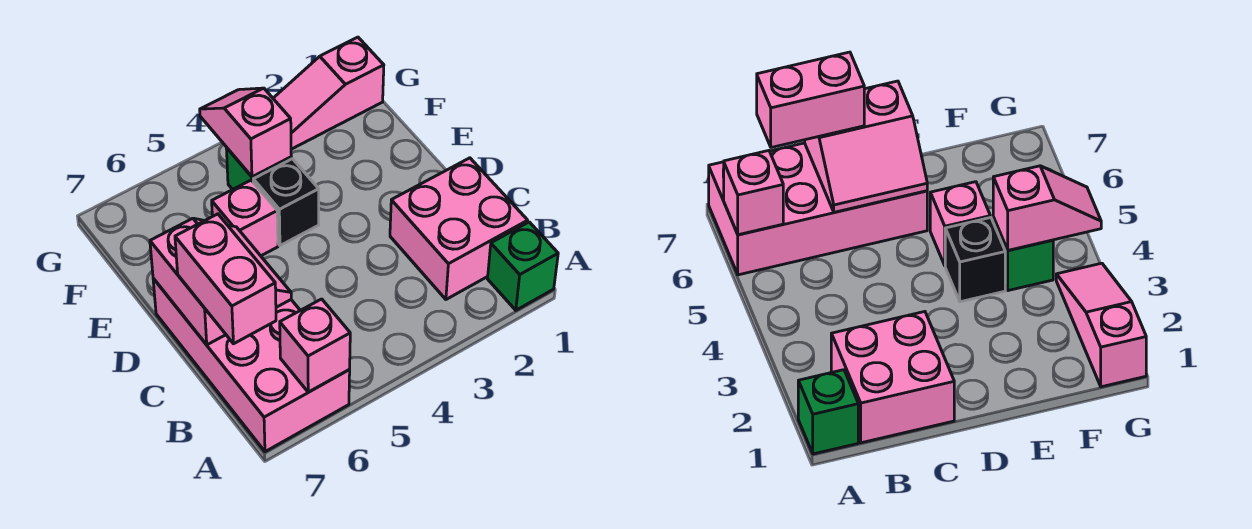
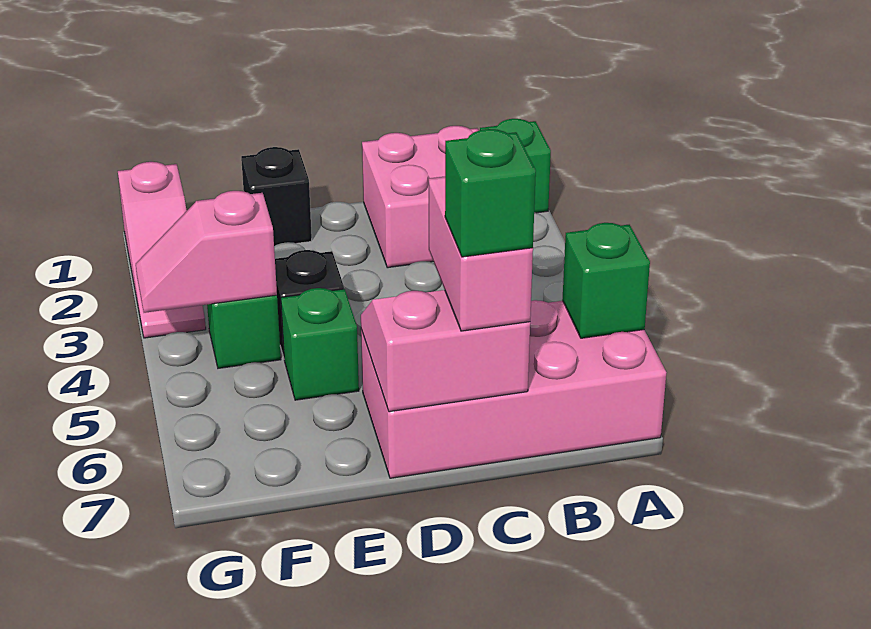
pink 1x1 brick [280,299,350,392] -> green 1x1 brick [562,223,650,338]
pink 1x2 brick [175,214,276,344] -> pink 1x2 brick turned to [429,177,533,331]
none -> green 1x1 brick [445,129,536,257]
none -> black 1x1 brick [241,147,312,246]
pink 1x1 brick [212,180,278,256] -> green 1x1 brick [281,288,359,400]

